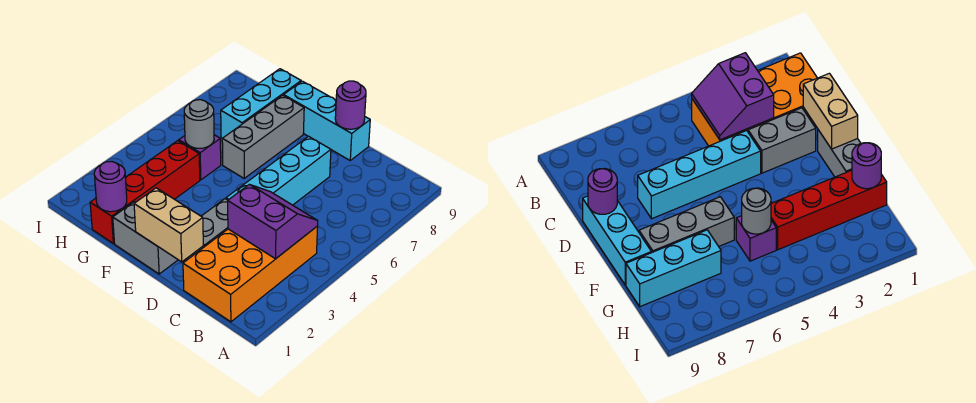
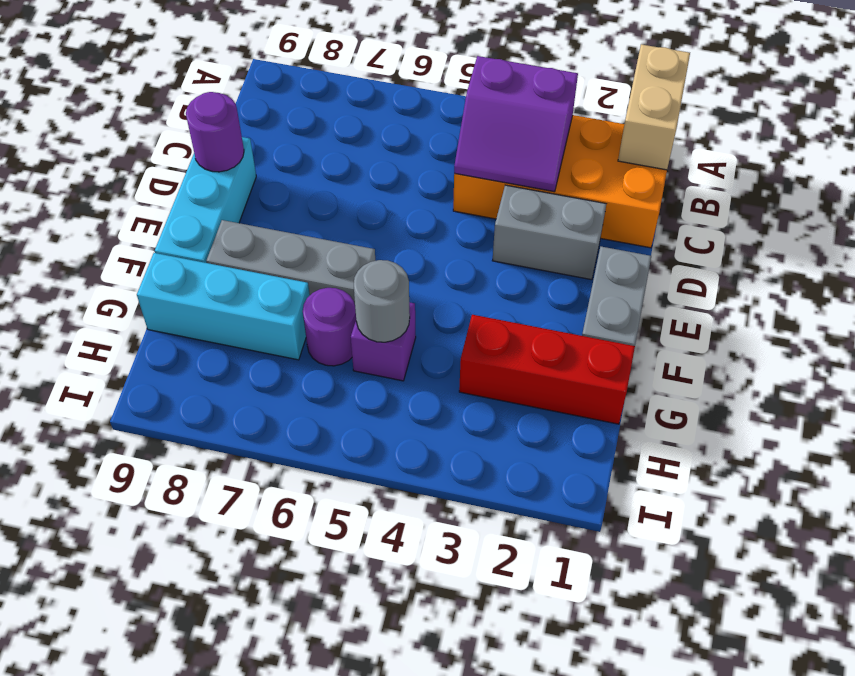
purple 2x2 slope [228,184,318,259] -> purple 2x2 slope turned to [454,56,578,192]
tan 1x2 brick [134,188,203,262] -> tan 1x2 brick moved to [618,44,690,170]
cyan 1x4 brick [226,136,331,205] -> none
red 1x4 brick [90,141,200,244] -> red 1x3 brick [459,315,635,424]
purple 1x1 round brick [94,161,127,212] -> purple 1x1 round brick moved to [303,288,356,366]

